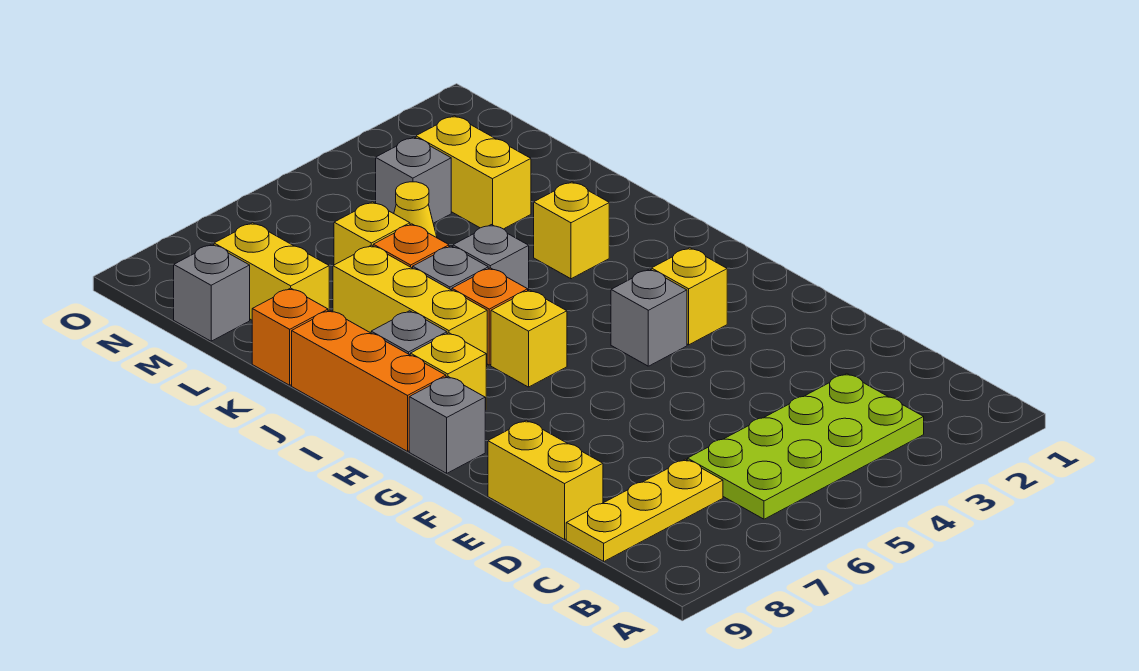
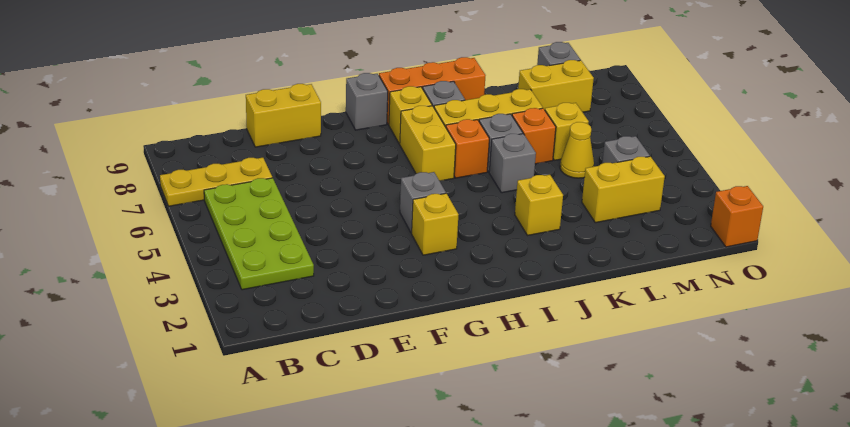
yellow 1x3 plate [566,459,723,561] -> yellow 1x3 plate turned to [160,158,272,206]
yellow 1x1 brick [491,290,567,387] -> yellow 1x2 brick [400,106,456,181]
orange 1x1 brick [252,288,328,385] -> orange 1x1 brick moved to [711,186,763,247]

